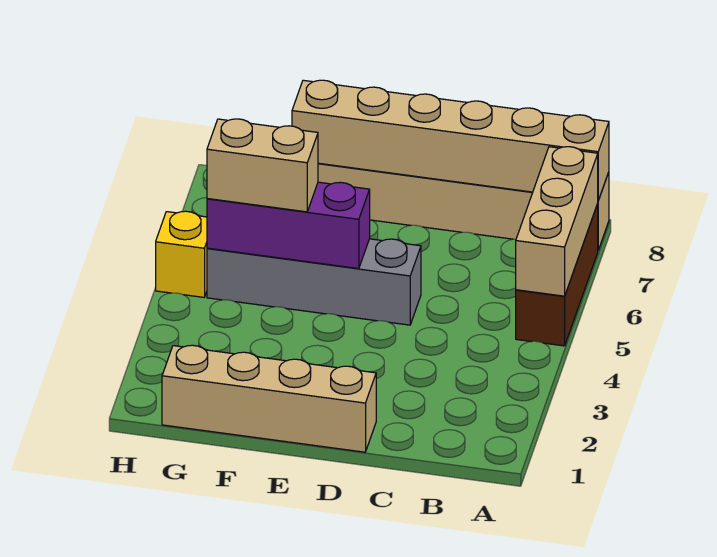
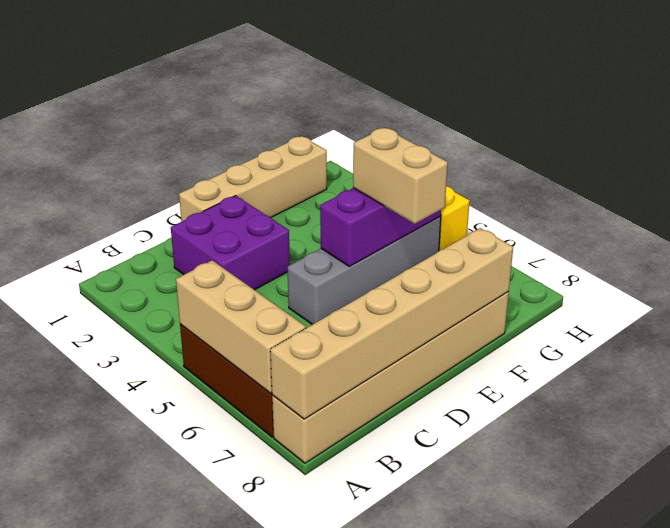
none -> purple 2x2 brick [171,196,290,290]
tan 1x2 brick [207,119,318,212] -> tan 1x2 brick turned to [353,128,448,224]

